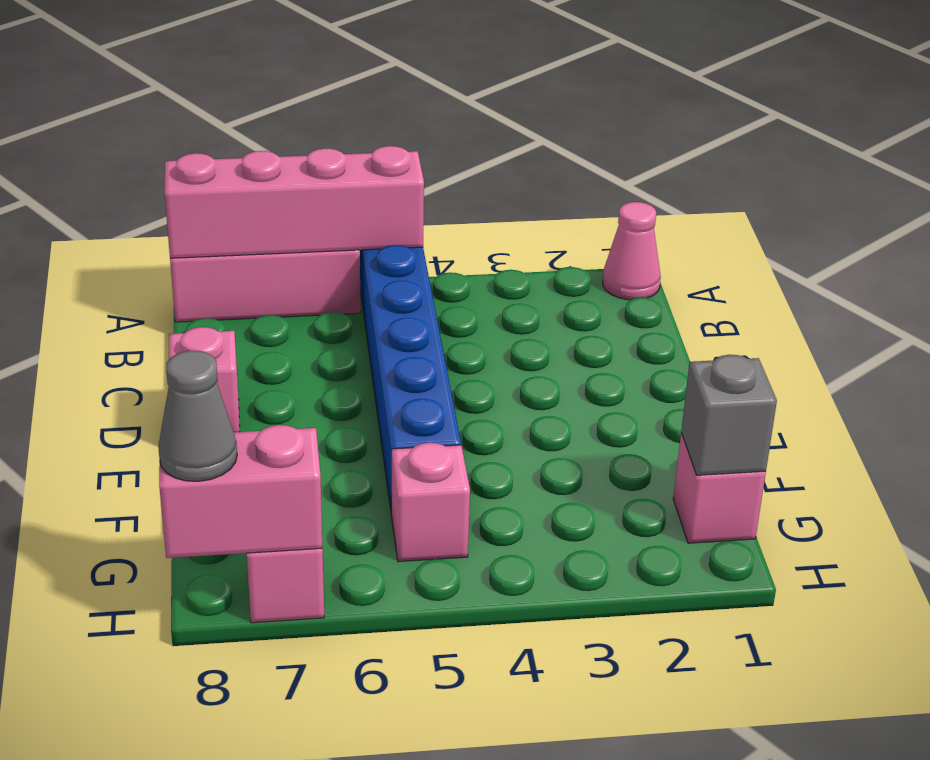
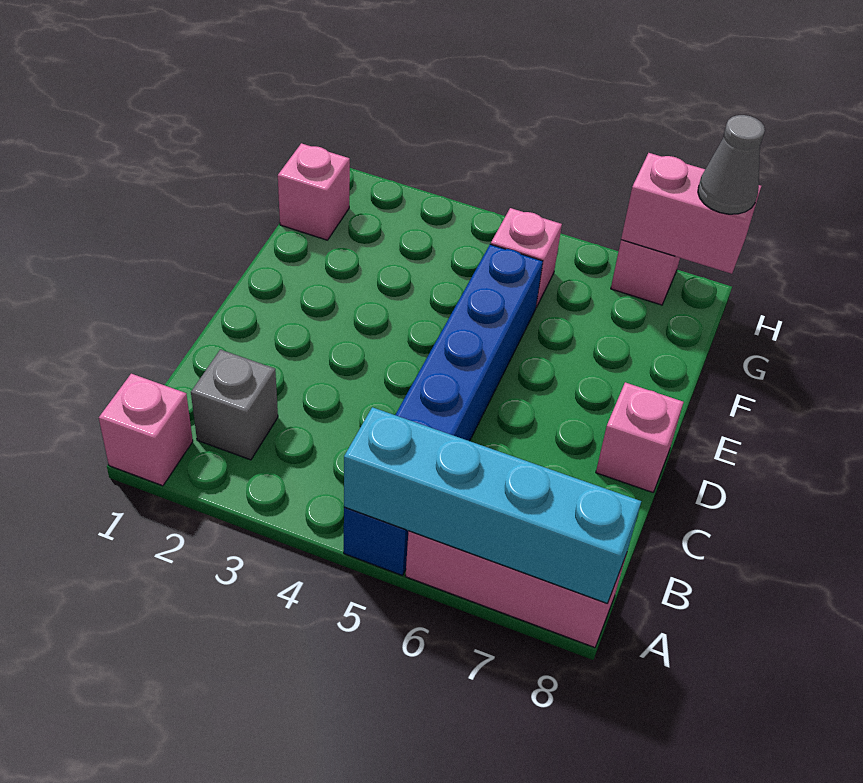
pink 1x1 cone [603,202,661,300] -> pink 1x1 brick [99,374,193,486]
pink 1x4 brick [164,146,424,258] -> cyan 1x4 brick [344,407,641,604]
grey 1x1 brick [681,355,777,475] -> grey 1x1 brick moved to [191,350,278,460]

